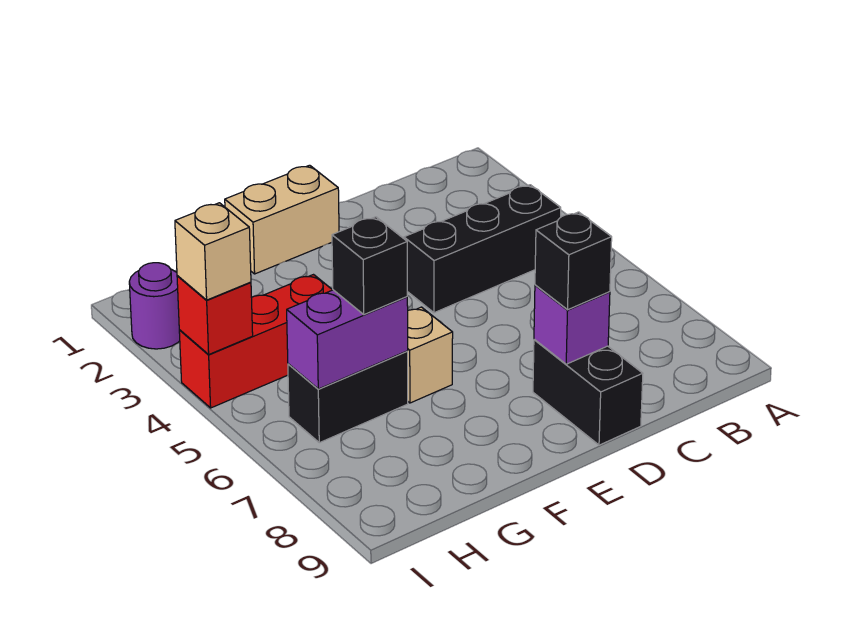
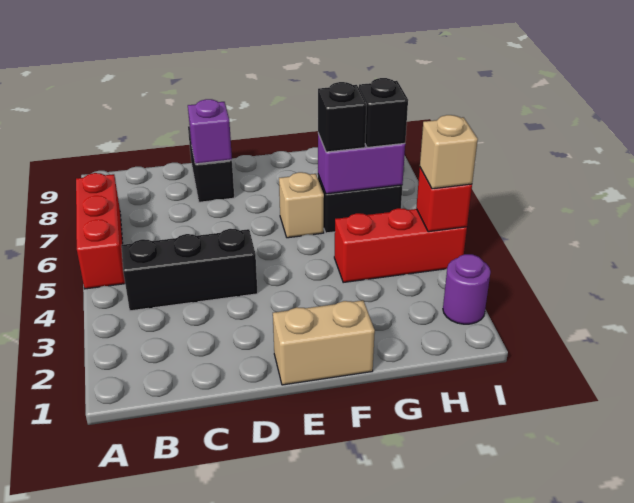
none -> red 1x3 brick [76,173,125,289]
black 1x1 brick [535,212,612,310] -> black 1x1 brick moved to [359,78,408,148]

